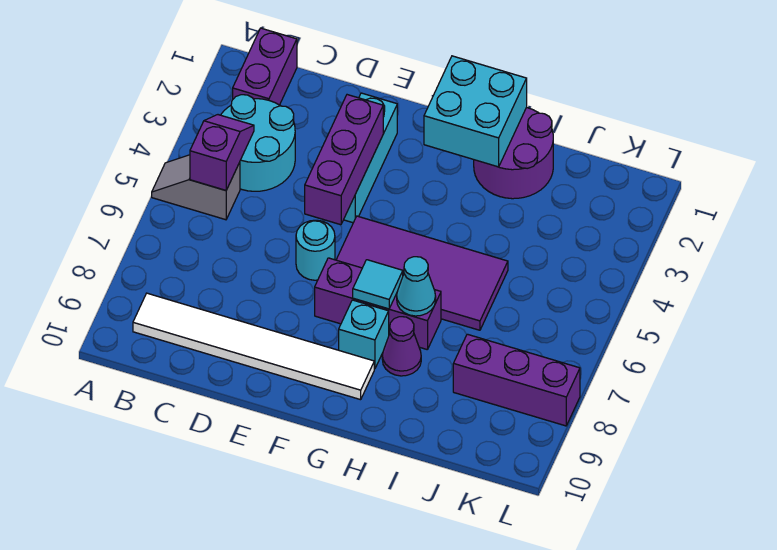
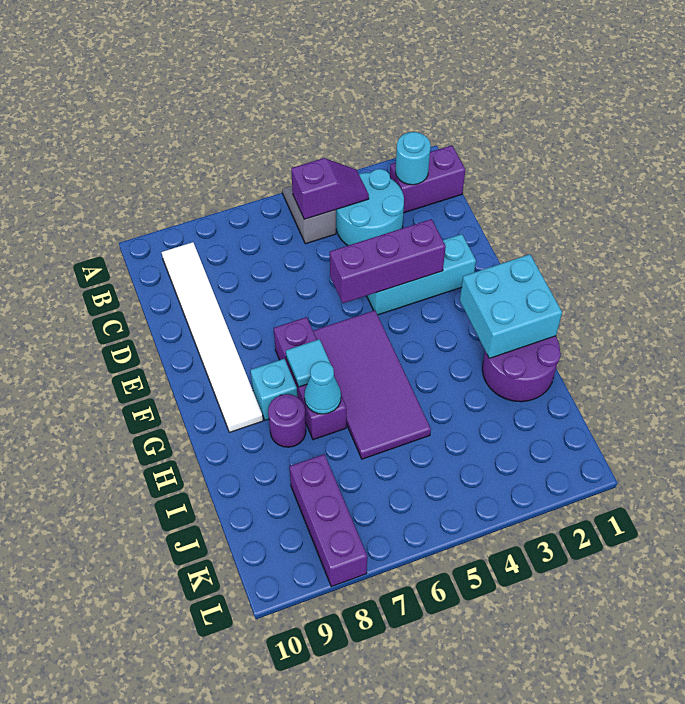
cyan 1x1 round brick [296,220,335,280] -> cyan 1x1 round brick moved to [395,132,431,185]
purple 1x1 cone [382,317,421,376] -> purple 1x1 round brick [268,394,306,447]

